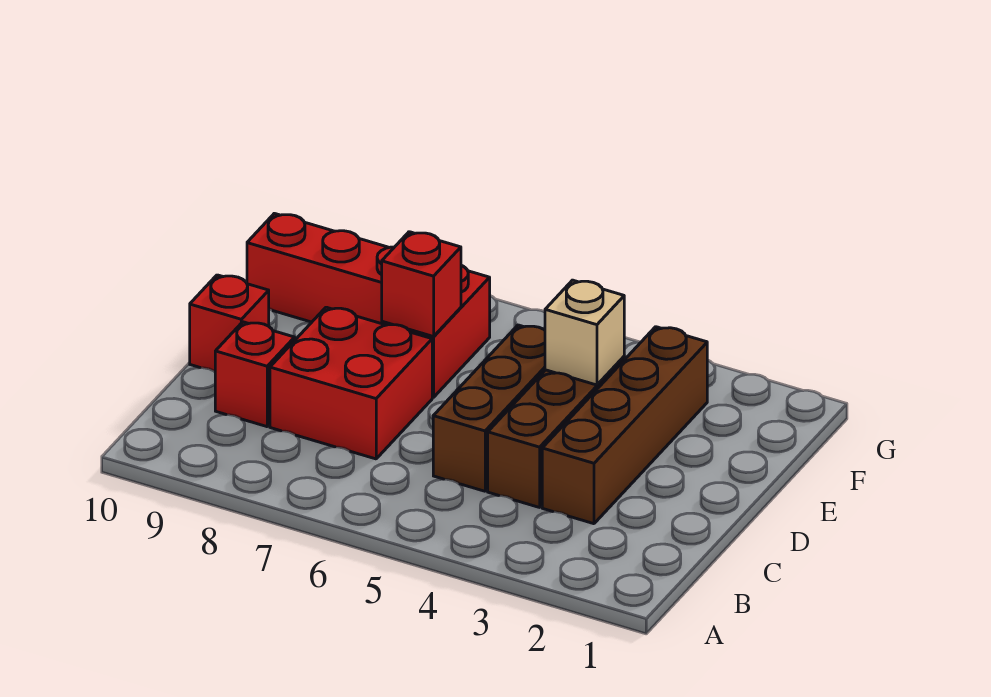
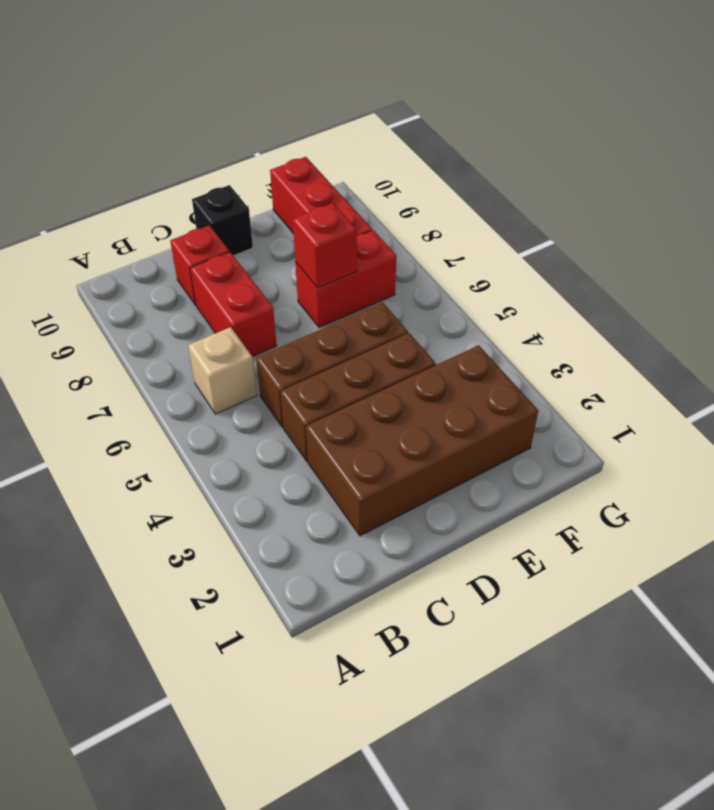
brown 1x4 brick [542,327,707,524] -> brown 2x4 brick [306,345,538,536]
red 2x2 brick [270,307,432,459] -> red 1x2 brick [190,252,277,357]
red 1x1 brick [190,275,269,371] -> black 1x1 brick [192,185,253,256]
tan 1x1 brick [545,280,624,385] -> tan 1x1 brick moved to [188,327,257,414]

